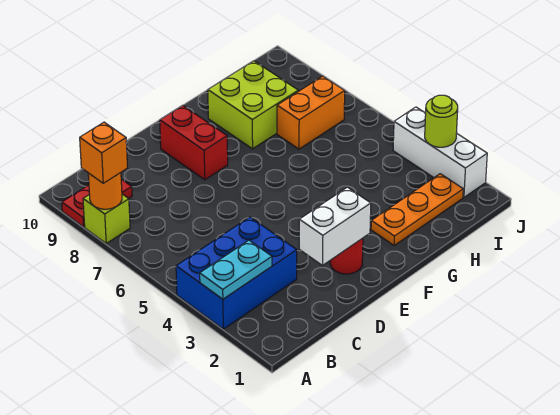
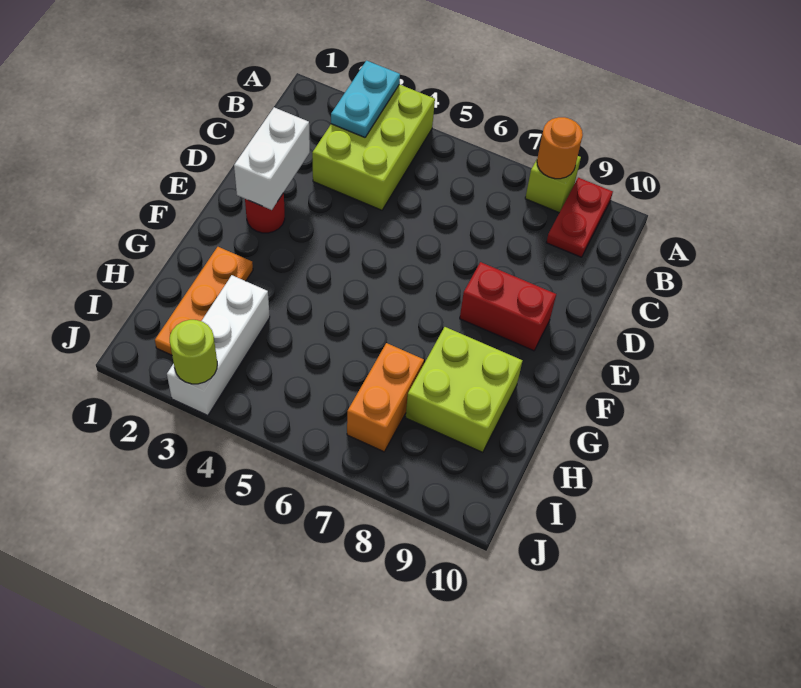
blue 2x3 brick [176,217,297,329] -> lime 2x3 brick [312,84,435,210]
orange 1x1 brick [80,122,128,183] -> none
white 1x3 brick [393,107,487,197] -> white 1x3 brick turned to [167,275,270,415]

